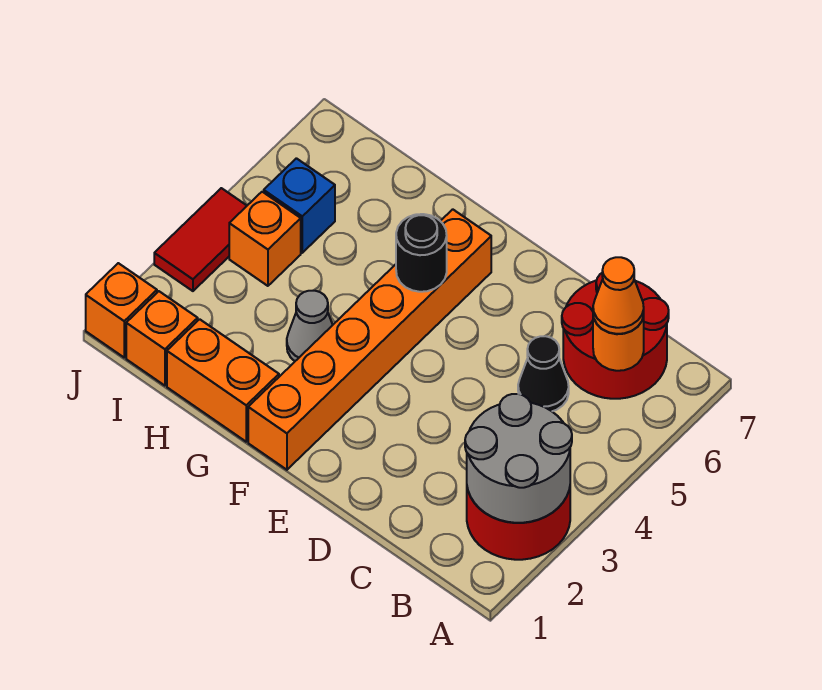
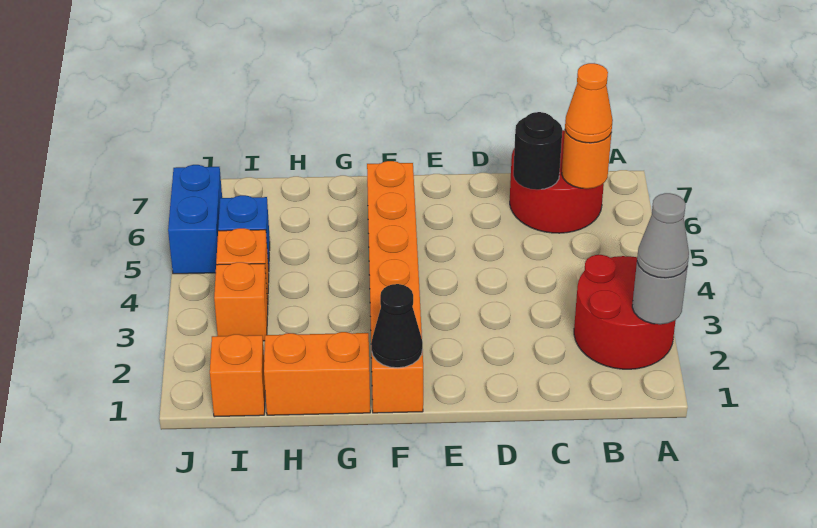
grey 2x2 round brick [465,394,572,523] -> grey 1x1 round brick [632,262,688,324]
black 1x1 cone [518,336,569,411] -> black 1x1 cone moved to [371,284,423,368]
black 1x1 round brick [396,214,447,292] -> black 1x1 round brick moved to [513,112,562,190]
grey 1x1 cone [287,291,333,361] -> grey 1x1 cone moved to [637,193,689,278]
orange 1x1 brick [86,263,157,357] -> orange 1x1 brick moved to [214,262,268,341]
red 1x2 tile [154,188,247,291] -> none
none -> blue 1x2 brick [168,165,222,274]

